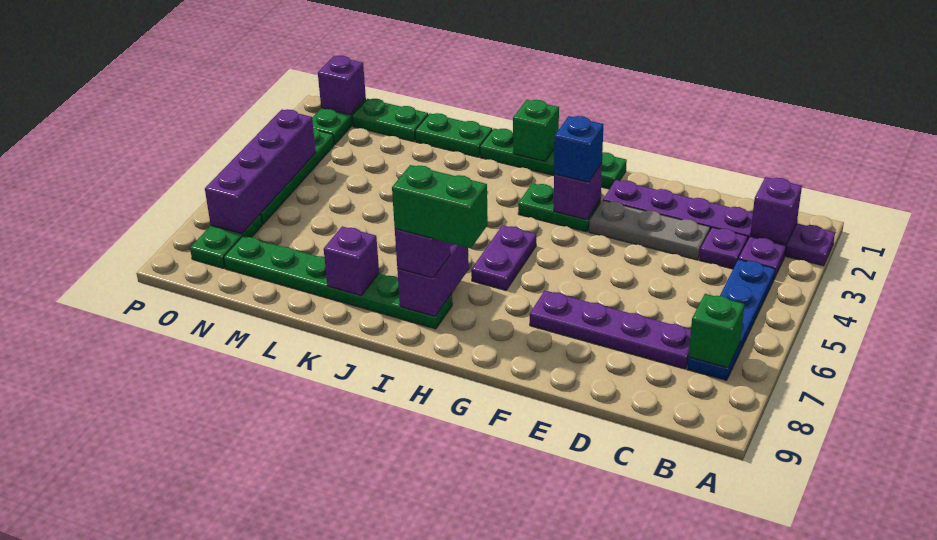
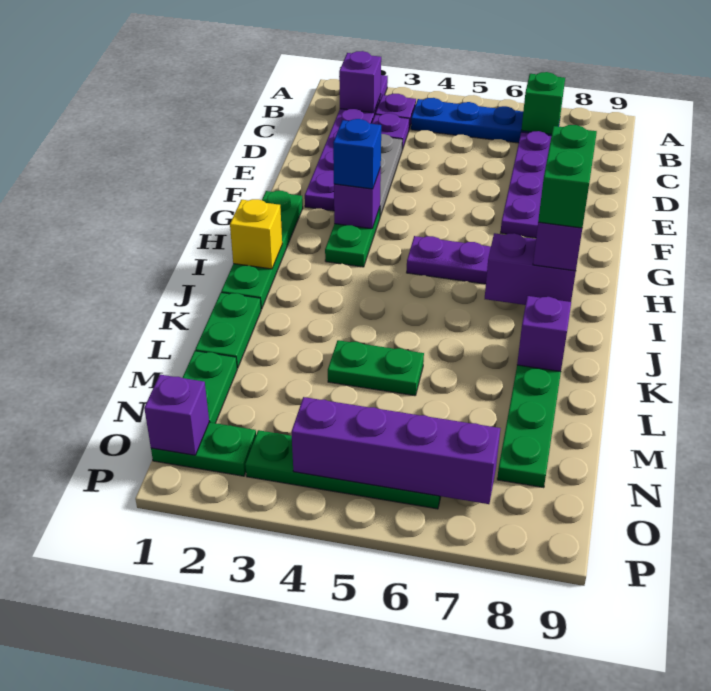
green 1x1 brick [513,100,559,161] -> yellow 1x1 brick [230,199,282,269]
green 1x2 plate [190,214,262,268] -> green 1x2 plate moved to [328,340,424,396]

